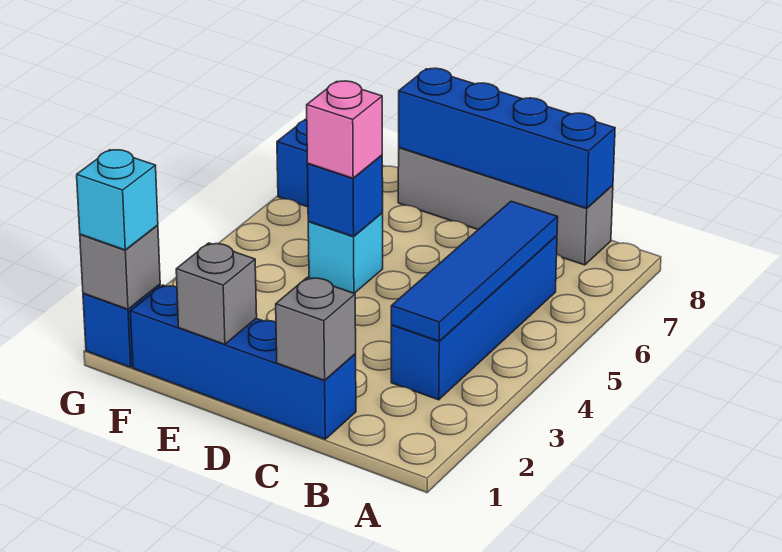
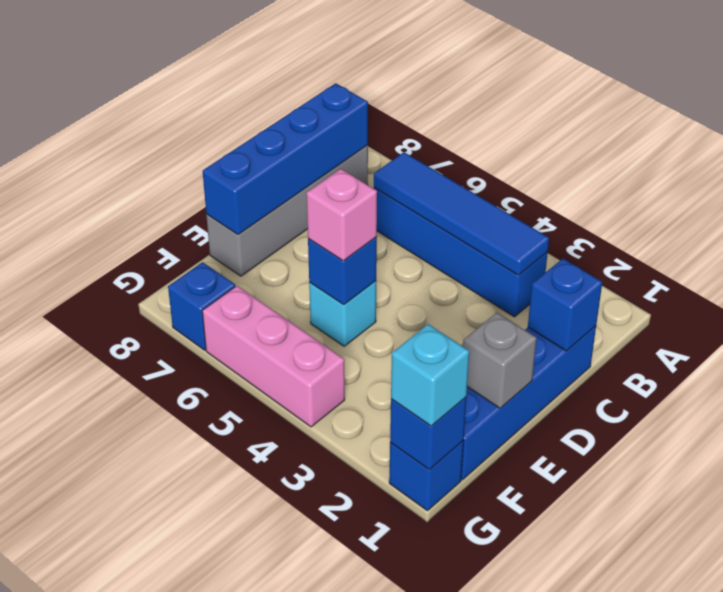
grey 1x1 brick [276,277,356,380] -> blue 1x1 brick [528,259,602,351]
grey 1x1 brick [80,225,160,309] -> blue 1x1 brick [390,397,466,470]
none -> pink 1x3 brick [202,286,345,427]

